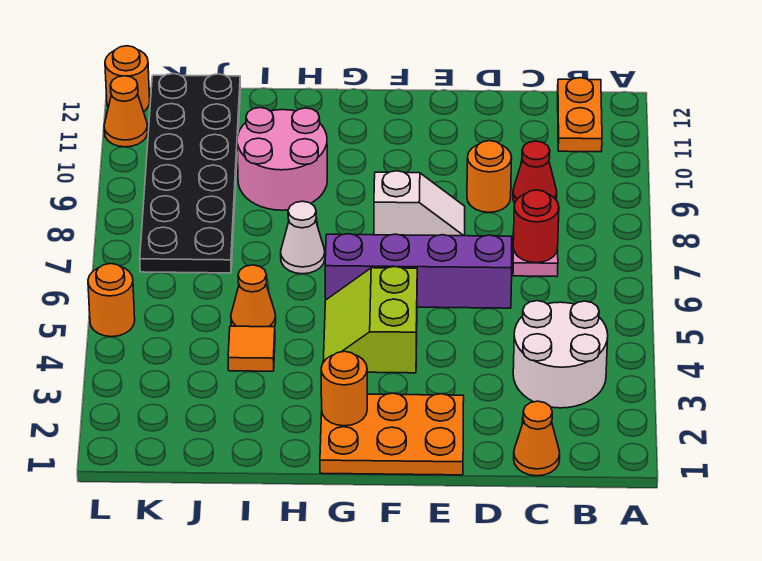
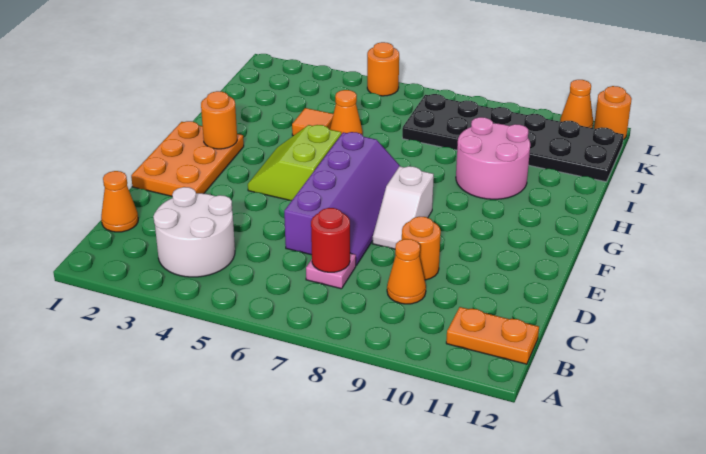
red 1x1 cone [513,141,557,203] -> orange 1x1 cone [387,239,426,304]
lime 2x2 slope [323,266,417,373] -> lime 2x2 slope turned to [248,125,341,200]
white 1x1 cone [281,201,325,274] -> none

